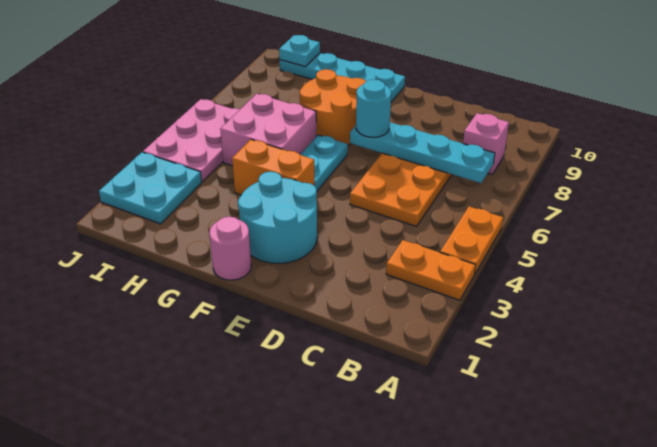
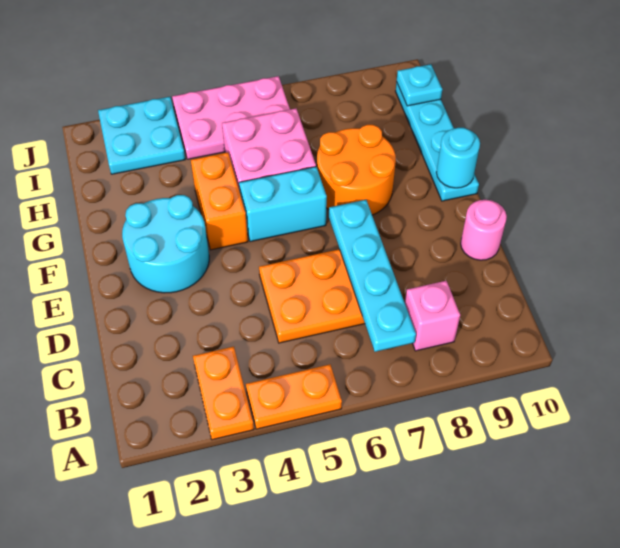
cyan 1x1 round brick [356,79,391,137] -> cyan 1x1 round brick moved to [436,128,480,188]
pink 1x1 round brick [209,217,251,280] -> pink 1x1 round brick moved to [461,200,507,260]
cyan 1x2 plate [300,135,348,191] -> cyan 1x2 brick [239,167,327,242]

